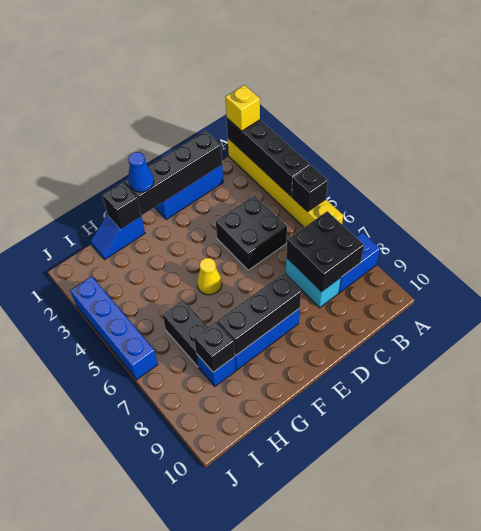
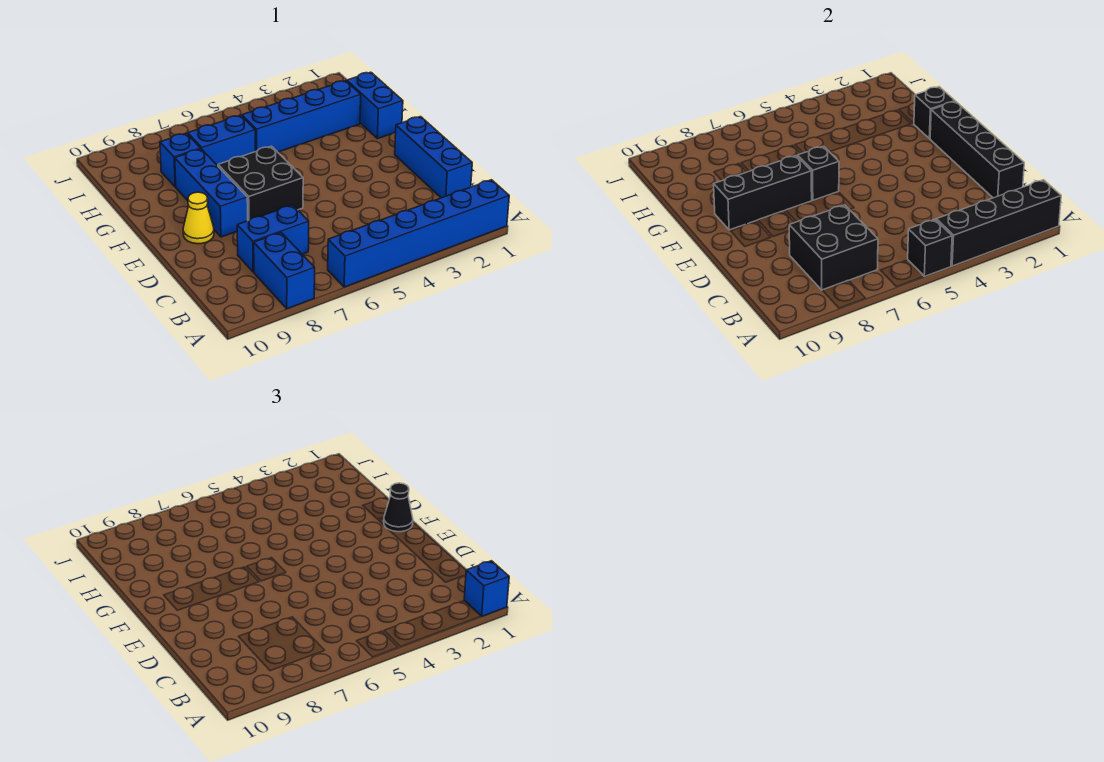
yellow 1x6 brick [228,138,343,227] -> blue 1x6 brick [328,180,509,287]
yellow 1x1 brick [226,85,260,131] -> blue 1x1 brick [464,561,509,616]
black 2x2 brick [216,195,287,270] -> black 2x2 brick moved to [218,146,303,221]
cyan 1x2 brick [286,257,341,308] -> blue 1x2 brick [237,205,309,272]
black 1x3 brick [217,273,301,355] -> black 1x3 brick turned to [714,156,812,230]
blue 1x1 cone [128,152,154,192] -> black 1x1 cone [384,483,413,532]
yellow 1x1 cone [197,258,222,295] -> yellow 1x1 cone moved to [183,192,214,244]
blue 1x2 slope [90,214,145,259] -> blue 1x2 brick [347,72,403,139]
black 1x2 brick [163,300,208,367] -> blue 1x2 brick [188,115,255,166]
black 1x1 brick [194,322,235,372] -> black 1x1 brick moved to [798,146,839,200]
blue 1x4 brick [70,276,158,380] -> blue 1x4 brick moved to [242,81,361,152]

